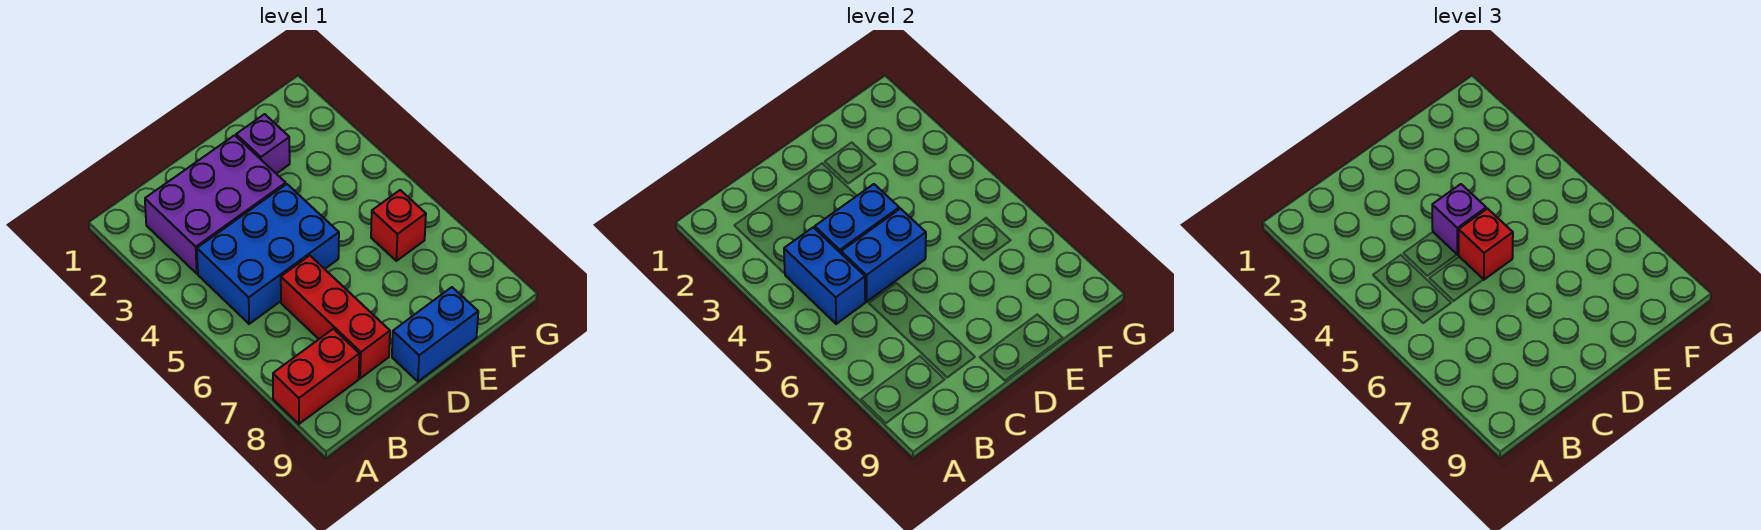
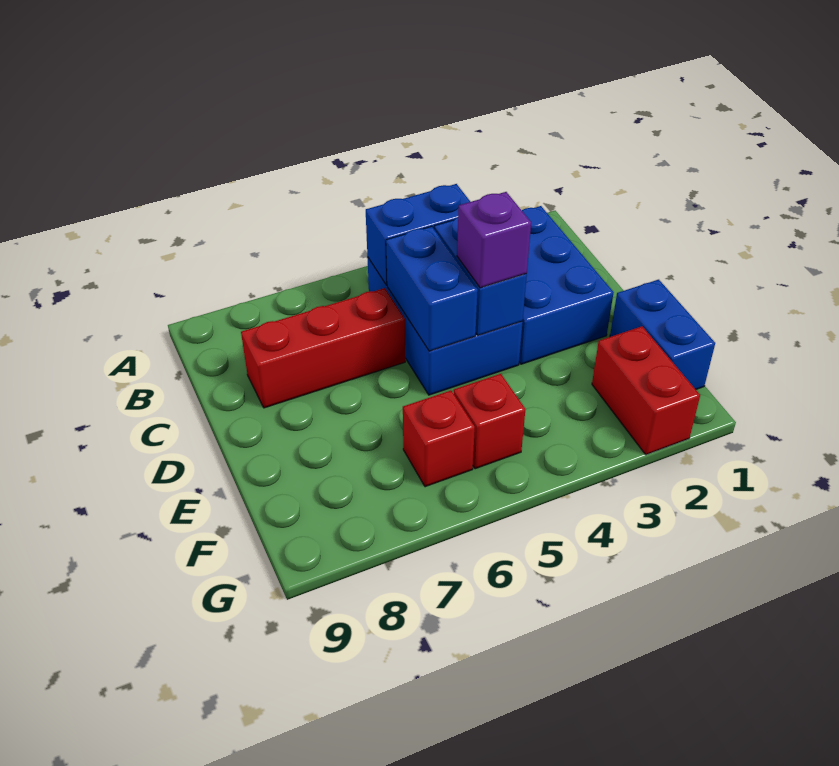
red 1x2 brick [273,329,359,424] -> red 1x2 brick moved to [592,326,700,455]
purple 2x3 brick [145,135,286,273] -> blue 2x3 brick [519,206,614,364]
red 1x1 brick [1459,209,1513,280] -> red 1x1 brick moved to [454,374,525,469]
blue 1x2 brick [392,287,478,381] -> blue 1x2 brick moved to [610,280,715,389]
purple 1x1 brick [236,114,290,174] -> none

